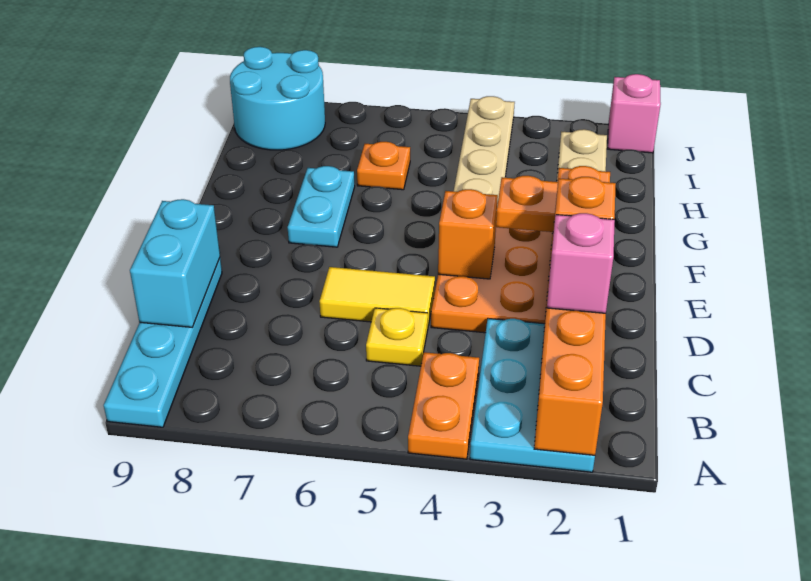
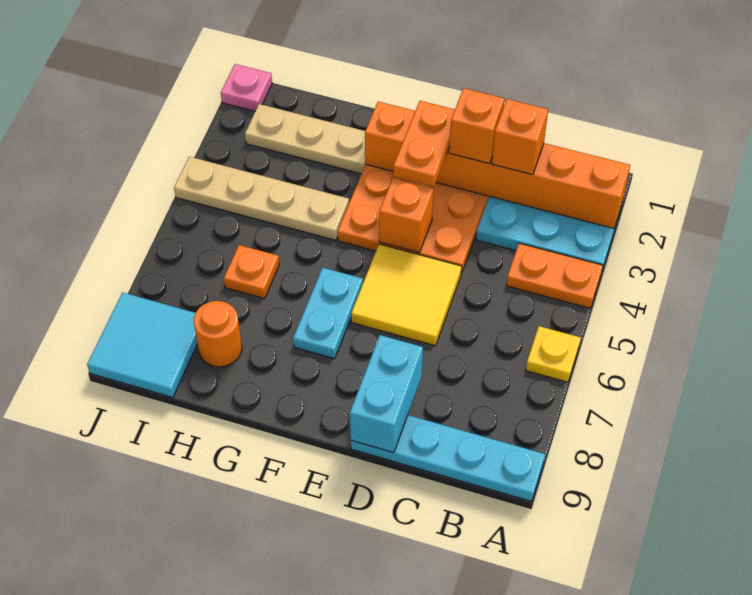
pink 1x1 brick [547,213,615,313] -> orange 1x1 brick [492,99,548,175]
yellow 1x1 plate [366,308,428,366] -> yellow 1x1 plate moved to [526,326,581,382]
cyan 1x2 brick [130,199,220,327] -> cyan 1x2 brick turned to [350,335,423,453]
yellow 1x2 tile [319,267,435,325] -> yellow 2x2 tile [351,244,462,346]
cyan 1x2 plate [288,166,355,247] -> cyan 1x2 plate turned to [293,268,363,359]
none -> orange 1x1 round brick [194,301,242,367]
cyan 2x2 round brick [230,47,325,150] -> cyan 2x2 tile [87,292,197,397]
pink 1x1 brick [608,74,661,153] -> pink 1x1 plate [221,64,272,111]

